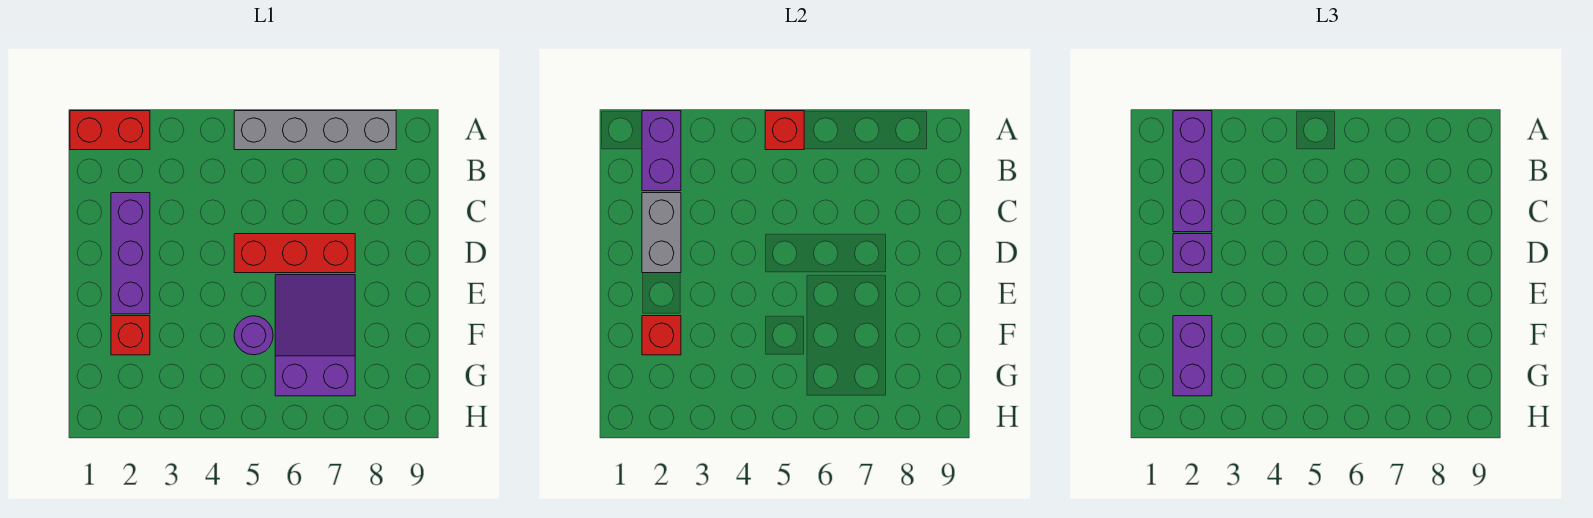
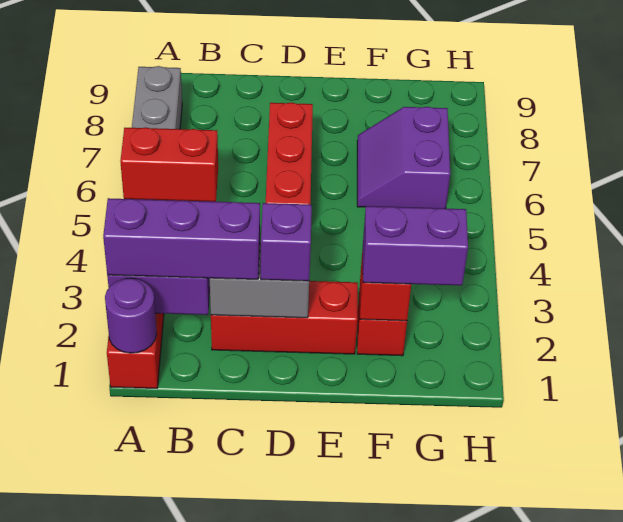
red 1x1 brick [765,111,804,150] -> red 1x2 brick [120,127,218,202]
purple 1x3 brick [111,193,150,314] -> red 1x3 brick [211,281,358,354]
purple 2x3 slope [275,275,355,396] -> purple 2x2 slope [357,107,450,209]
purple 1x1 round brick [234,316,273,355] -> purple 1x1 round brick moved to [105,278,157,353]

